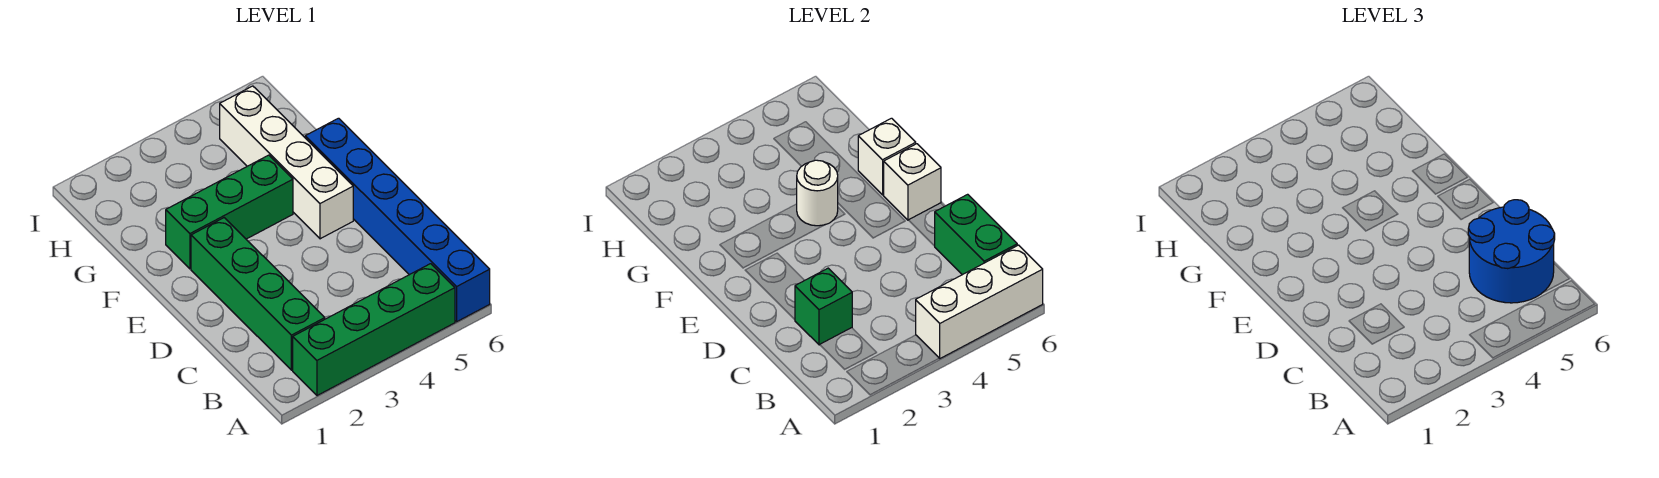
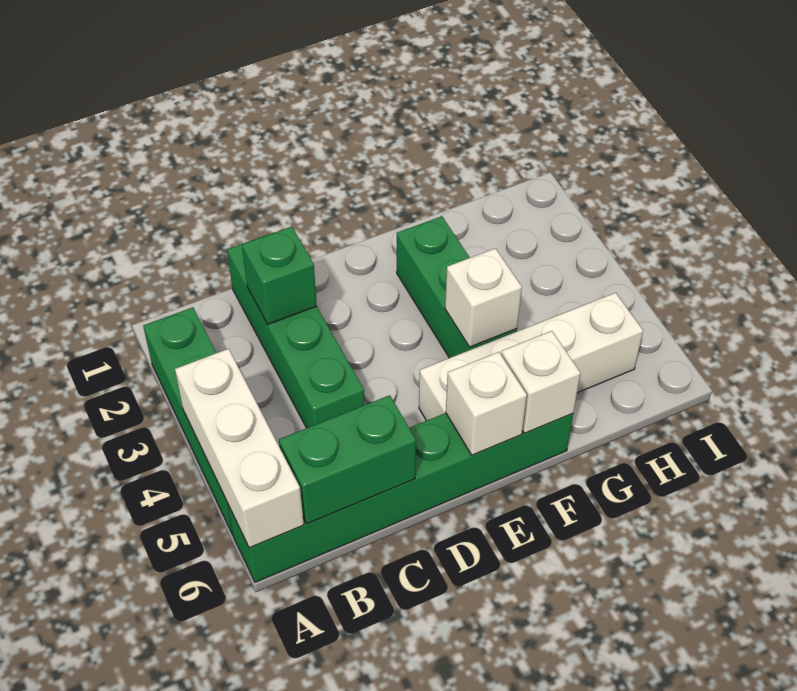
blue 1x6 brick [305,118,490,322] -> green 1x6 brick [227,413,573,582]
green 1x4 brick [191,218,325,370] -> green 1x4 brick turned to [227,233,364,428]
blue 2x2 round brick [1468,200,1555,303] -> none
white 1x1 round brick [797,160,838,226] -> white 1x1 brick [445,248,522,347]

